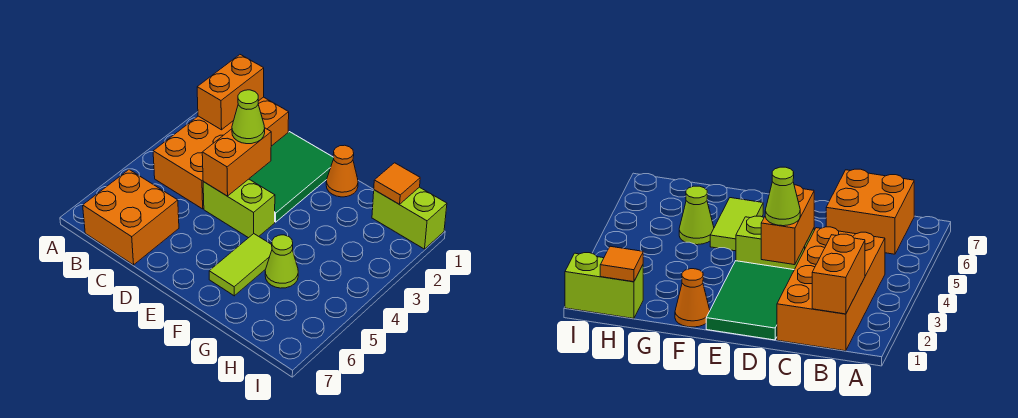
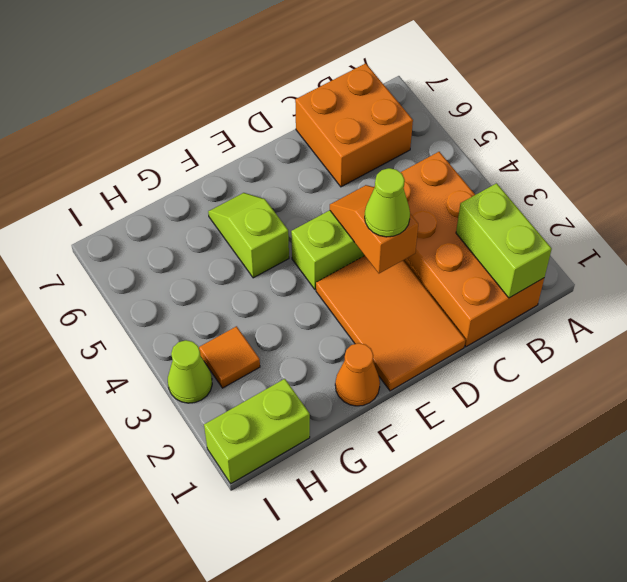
orange 1x2 brick [197,55,264,130] -> lime 1x2 brick [456,183,552,298]
green 2x3 tile [249,132,334,222] -> orange 2x3 tile [316,256,465,391]
orange 1x2 brick [202,128,271,196] -> orange 1x2 slope [330,185,418,273]
lime 1x2 tile [209,234,272,296] -> lime 1x2 slope [208,193,289,278]
lime 1x1 cone [265,235,298,288] -> lime 1x1 cone moved to [168,340,212,403]
orange 1x1 tile [374,163,420,204] -> orange 1x1 tile moved to [199,326,260,388]

